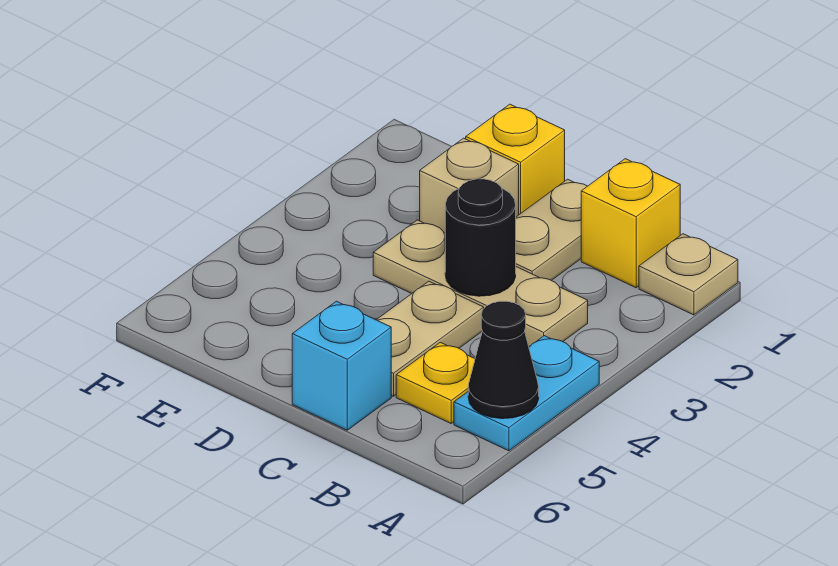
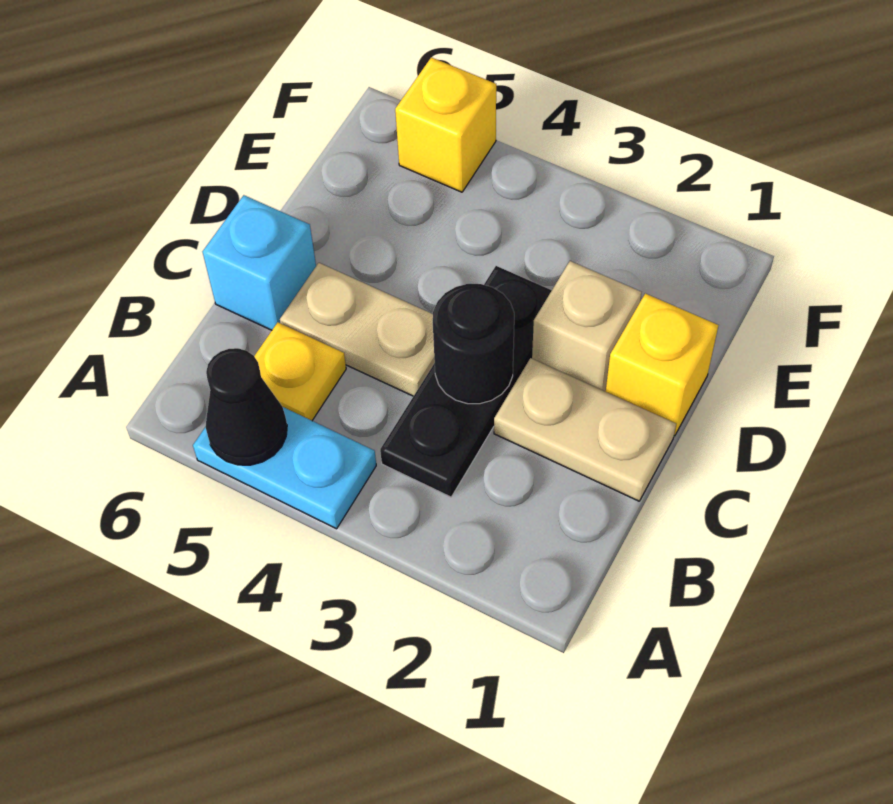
tan 1x1 plate [639,234,738,315] -> none
yellow 1x1 brick [581,159,680,288] -> yellow 1x1 brick moved to [395,57,496,192]
tan 1x3 plate [373,220,588,346] -> black 1x3 plate [380,266,552,497]

